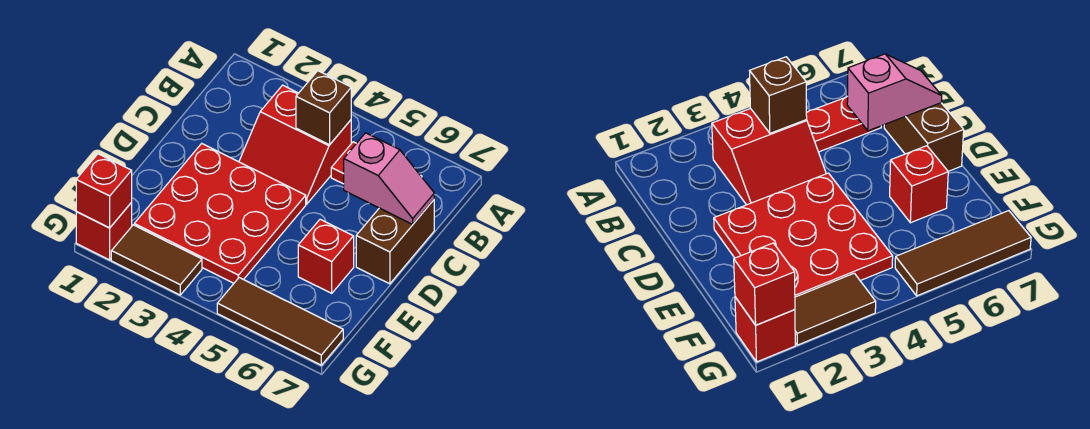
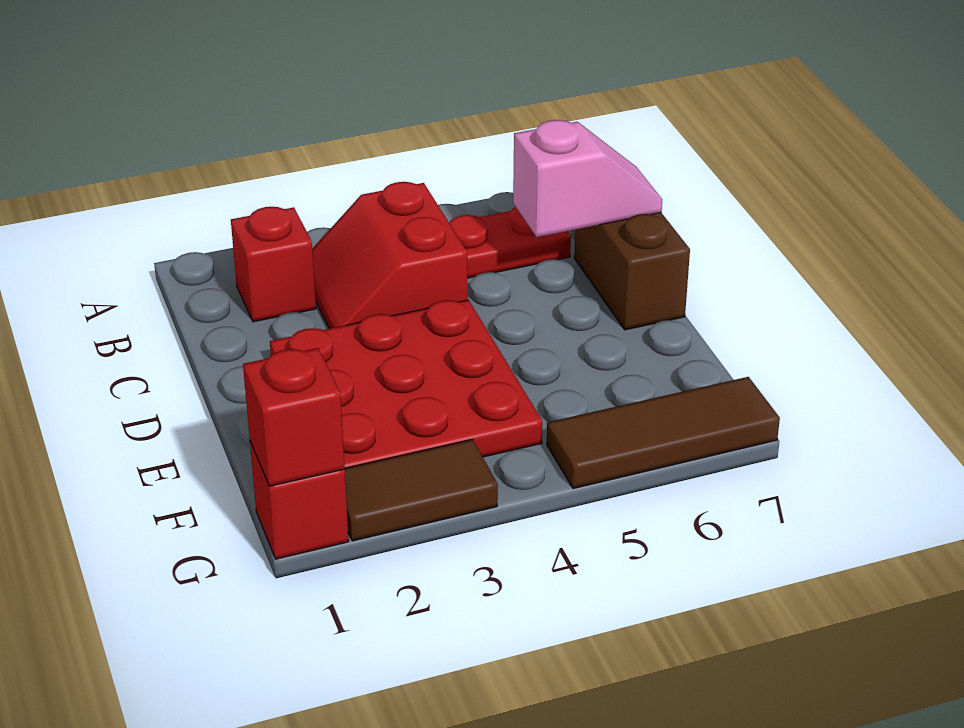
red 2x2 slope [239,85,351,204] -> red 2x2 slope turned to [312,182,468,329]
brown 1x1 brick [296,71,351,145] -> none
red 1x1 brick [298,219,354,293] -> red 1x1 brick moved to [231,207,316,322]

